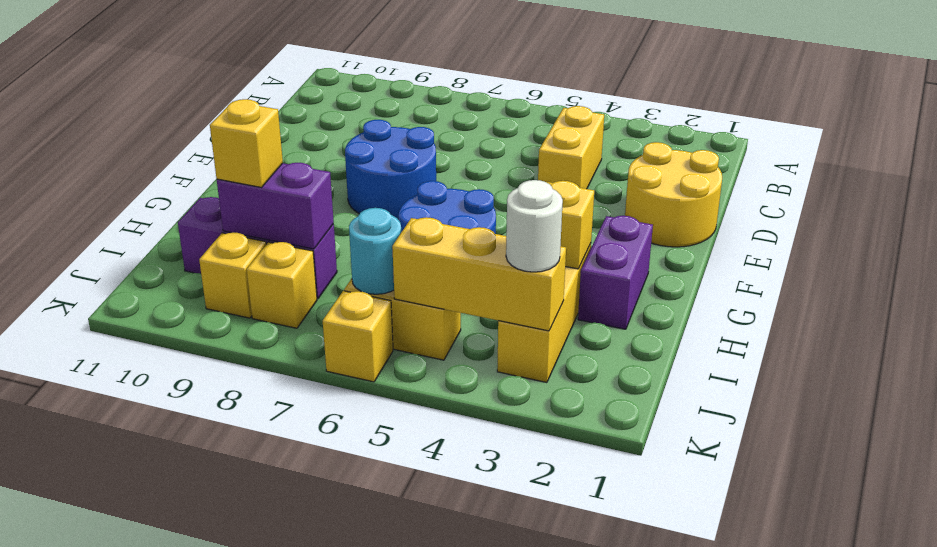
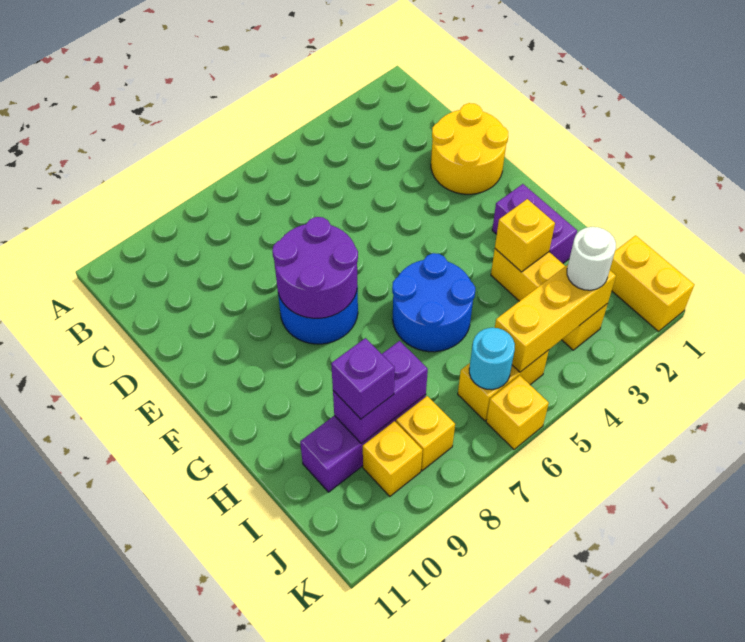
yellow 1x2 brick [538,106,604,189] -> yellow 1x2 brick moved to [610,235,695,331]
none -> purple 2x2 round brick [272,217,358,318]
yellow 1x1 brick [210,99,283,187] -> purple 1x1 brick [331,338,395,419]

